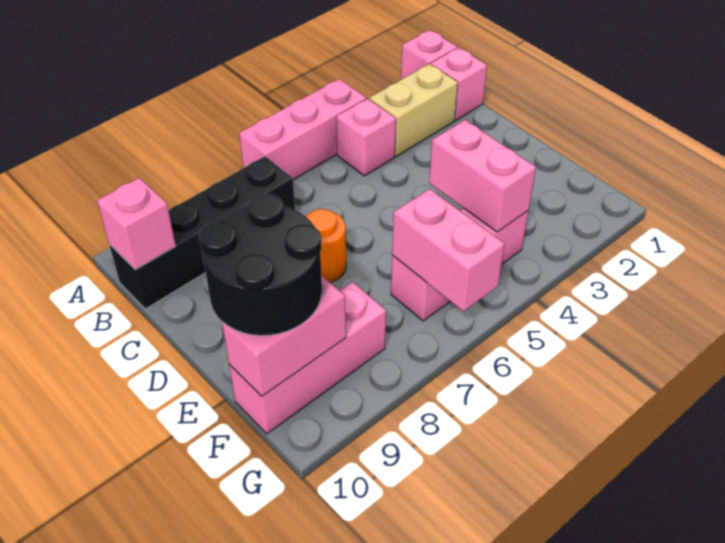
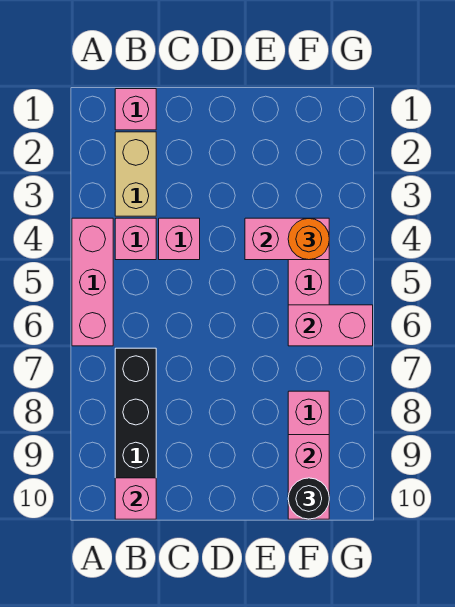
pink 1x1 brick [401,30,457,80] -> pink 1x1 brick moved to [159,218,200,260]
orange 1x1 round brick [305,209,346,282] -> orange 1x1 round brick moved to [288,218,329,260]
black 2x2 round brick [199,194,322,336] -> black 1x1 round brick [288,478,329,519]

